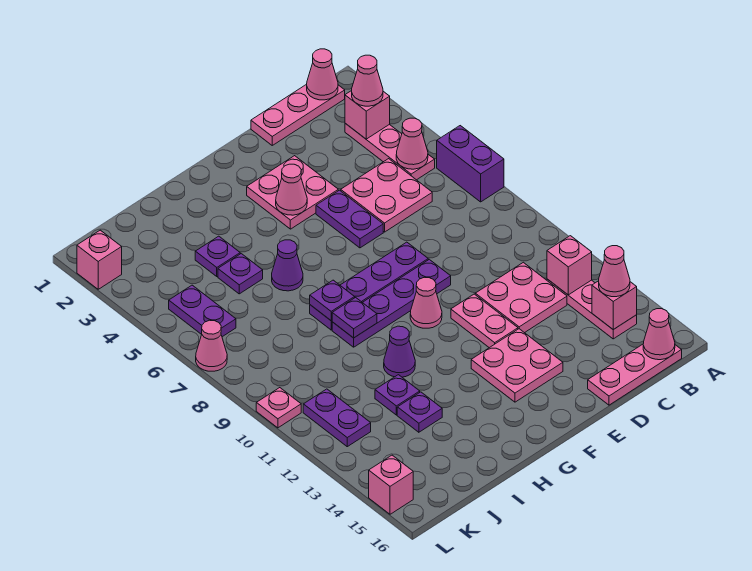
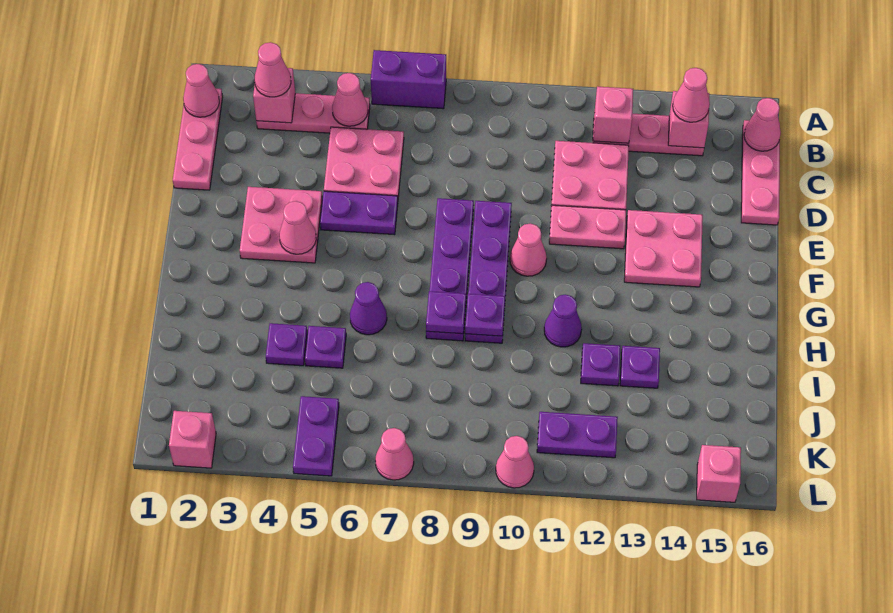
purple 1x2 plate [169,285,236,337] -> purple 1x2 plate turned to [293,396,339,476]
pink 1x1 plate [256,388,301,428] -> pink 1x1 cone [496,436,534,488]

